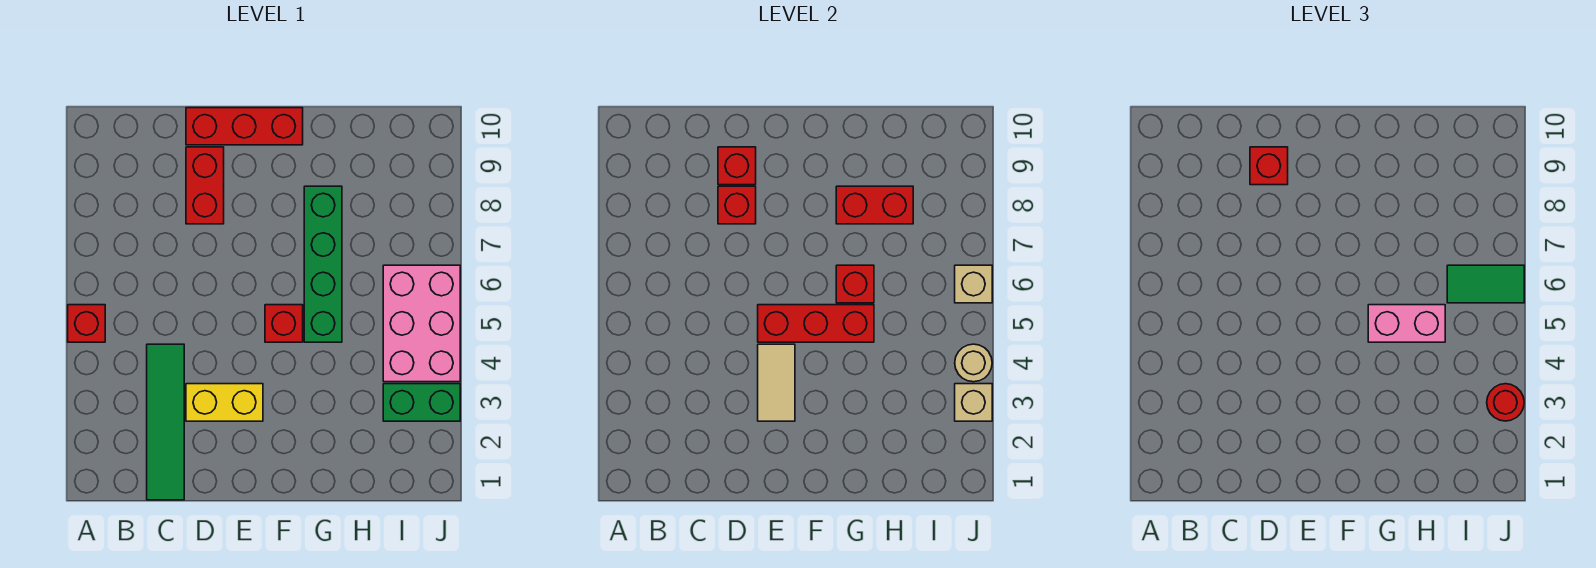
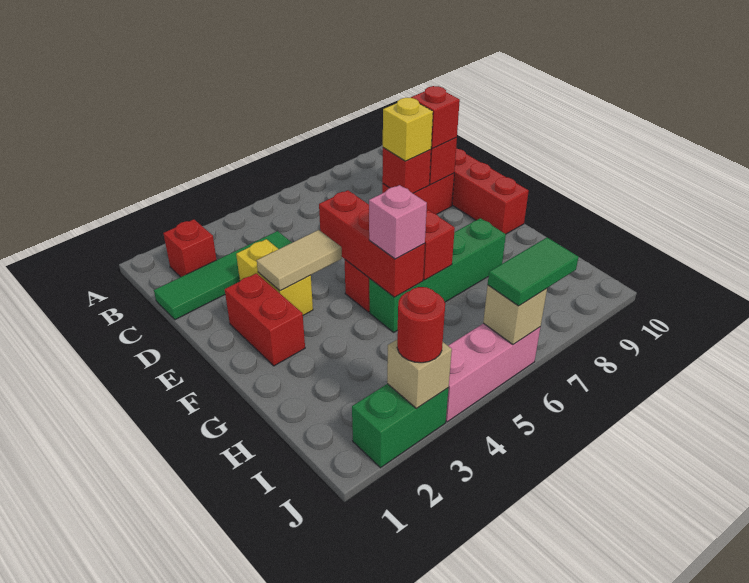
red 1x1 brick [68,305,105,342] -> red 1x1 brick moved to [163,219,217,277]
none -> yellow 1x1 brick [383,98,433,161]
pink 1x2 brick [1368,305,1445,342] -> pink 1x1 brick [369,185,427,259]
red 1x2 brick [836,186,913,224] -> red 1x2 brick moved to [225,273,305,366]
green 1x2 brick [383,384,460,421] -> green 1x2 brick turned to [352,384,448,468]
pink 2x3 brick [383,265,460,382] -> pink 1x3 brick [446,323,540,422]
green 1x2 tile [1447,265,1524,303] -> green 1x2 tile turned to [488,238,578,306]
tan 1x1 round brick [955,344,992,382] -> none

